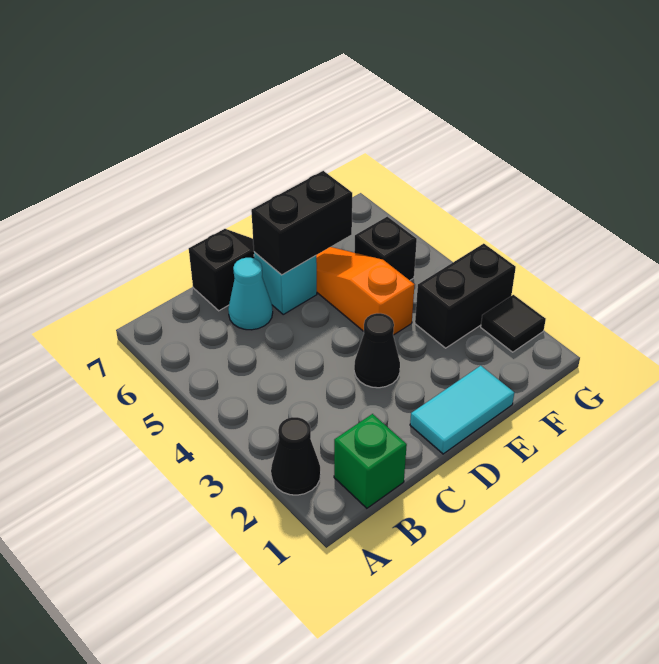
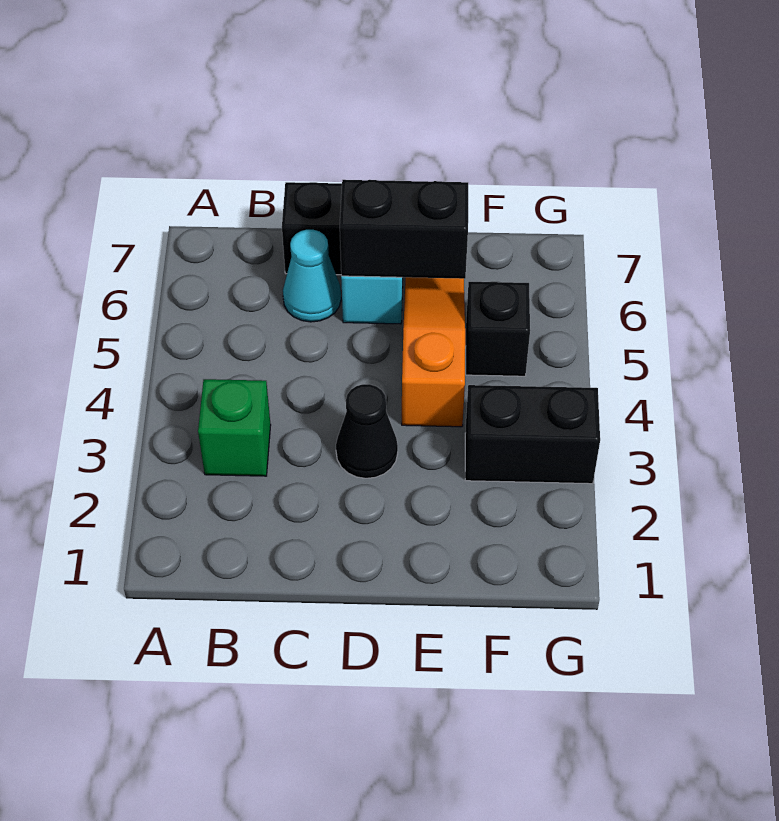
black 1x1 cone [271,417,321,495] -> none
green 1x1 brick [334,414,407,508] -> green 1x1 brick moved to [198,379,271,476]
cyan 1x2 tile [410,366,514,454] -> none
black 1x1 tile [481,295,546,352] -> none

